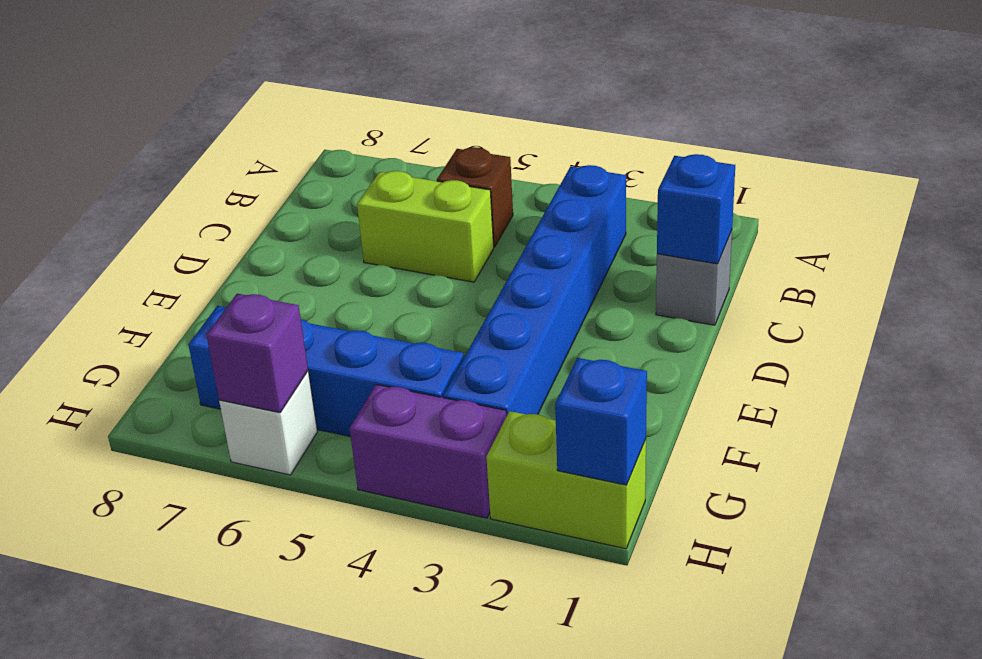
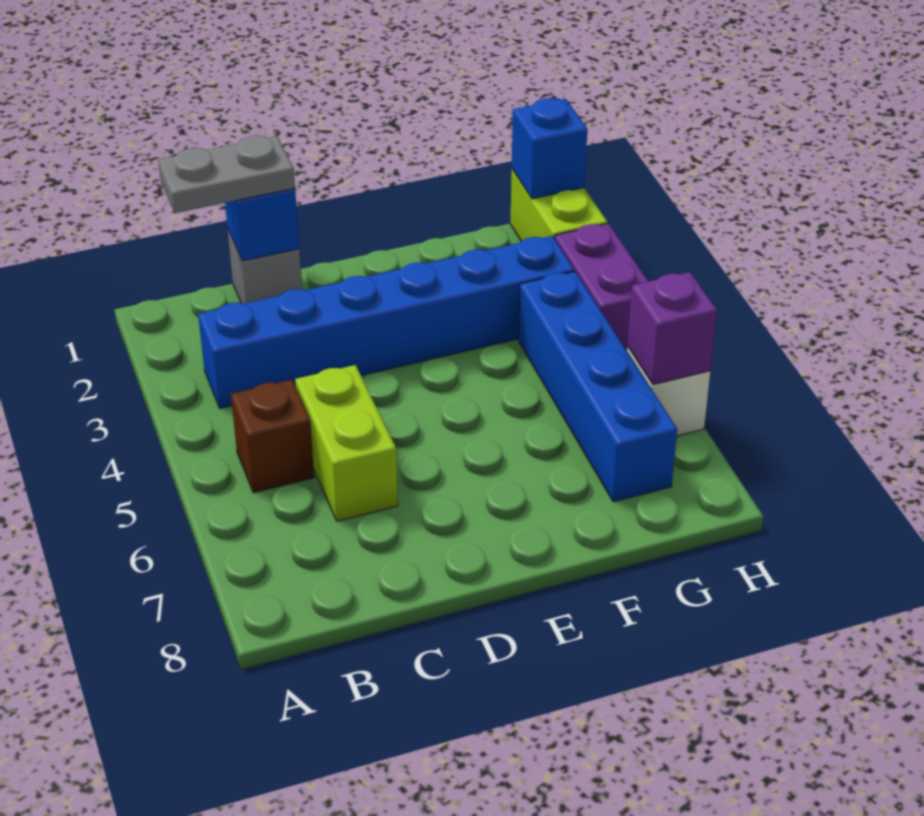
none -> grey 1x2 plate [158,136,295,213]

